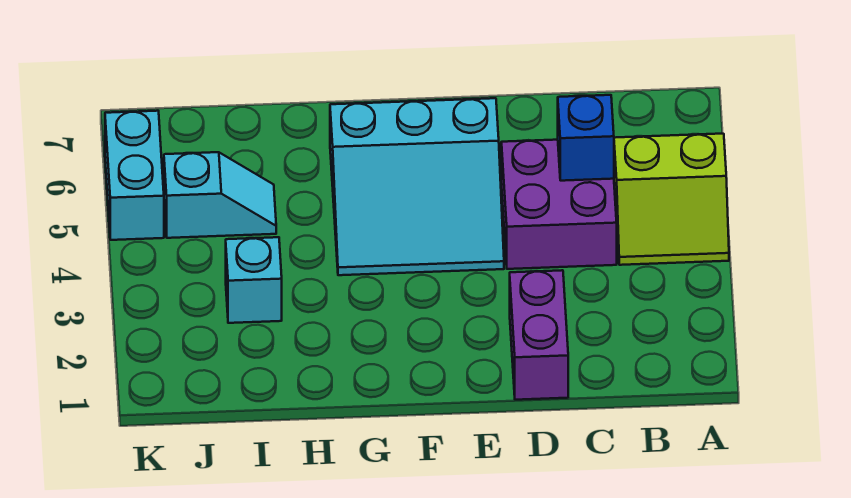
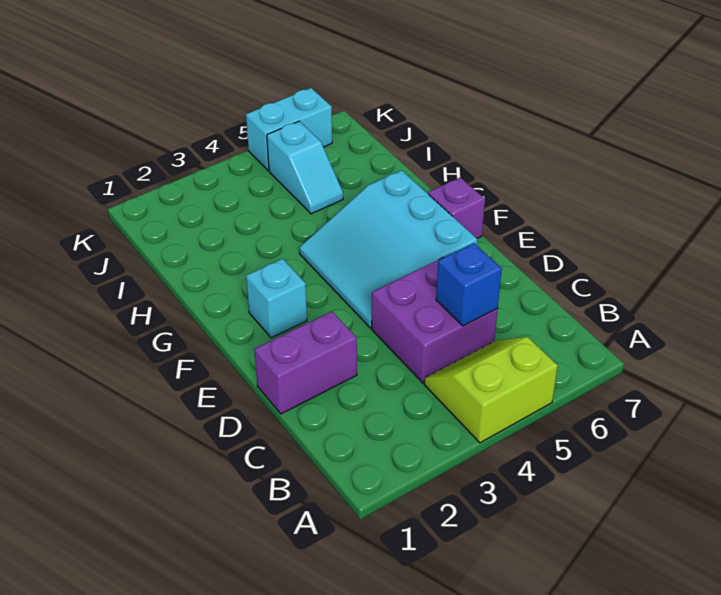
lime 2x2 slope [614,134,729,265] -> lime 2x2 slope turned to [424,337,558,443]
none -> purple 1x1 brick [428,177,485,238]
cyan 1x1 brick [226,237,282,323] -> cyan 1x1 brick moved to [246,259,307,338]

